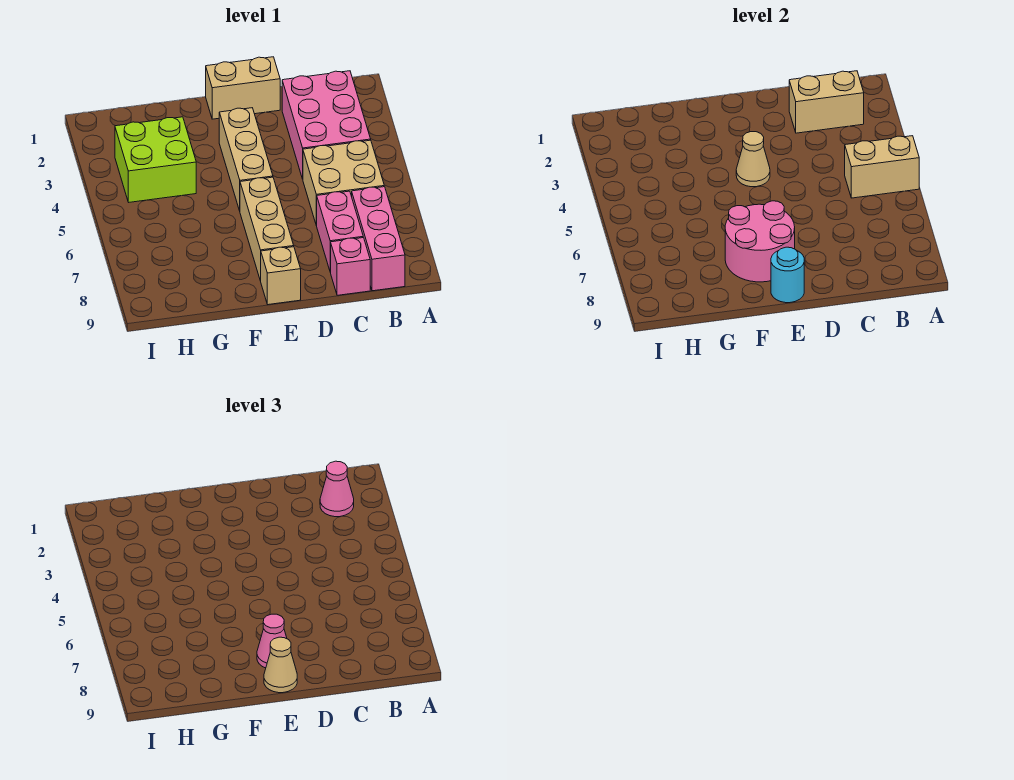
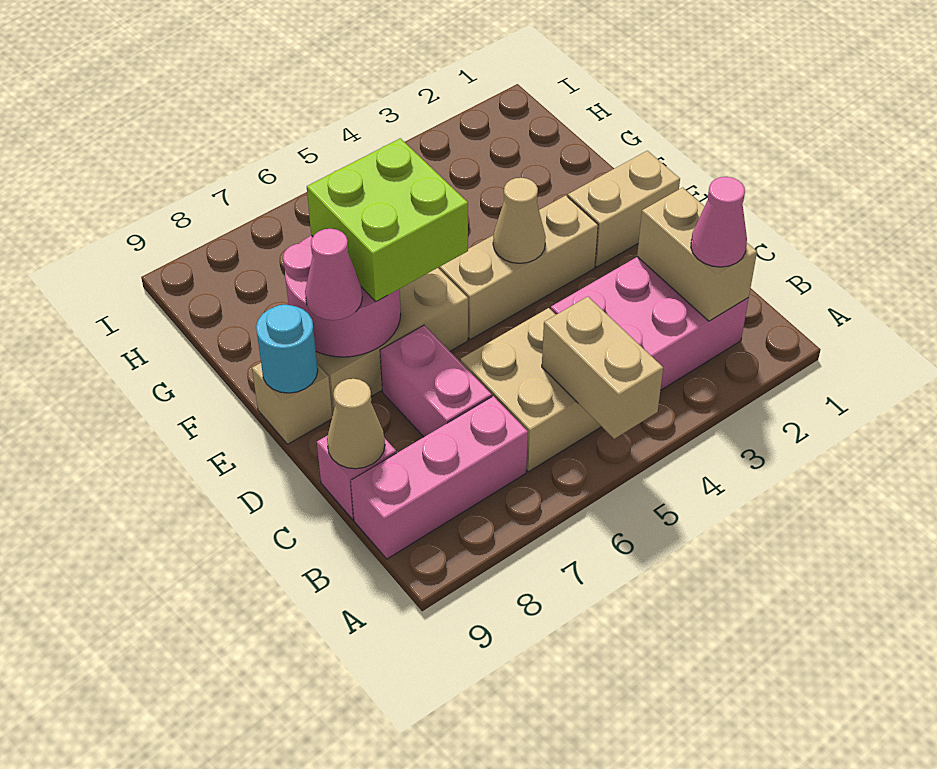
pink 1x2 brick [317,191,363,272] -> pink 1x2 brick turned to [380,325,492,437]
tan 1x2 brick [206,57,280,119] -> tan 1x2 brick turned to [568,151,680,267]
tan 1x1 cone [264,637,297,693] -> tan 1x1 cone moved to [327,379,385,469]
lime 2x2 brick [115,117,196,202] -> lime 2x2 brick moved to [307,138,468,302]

